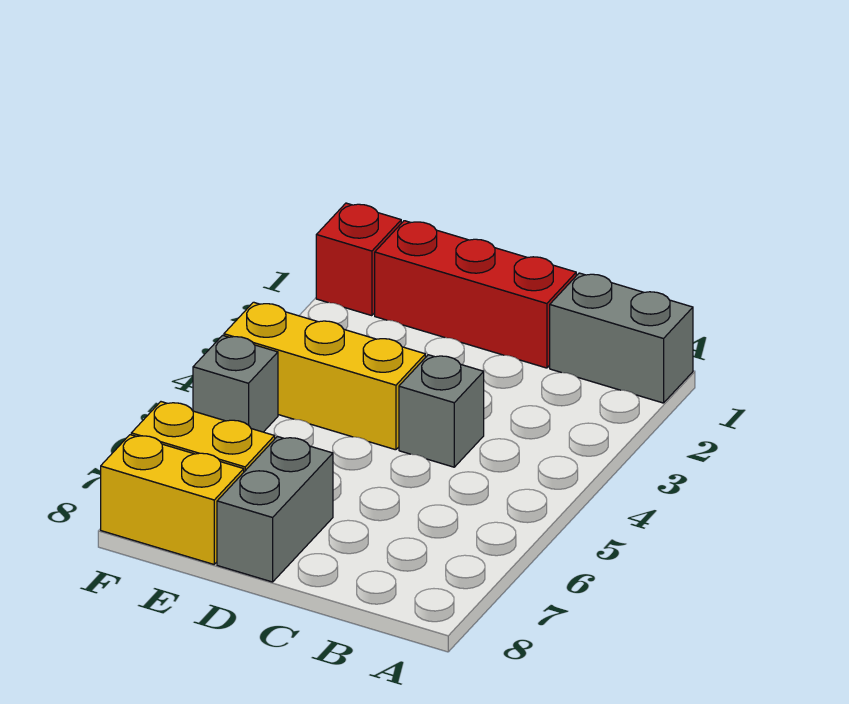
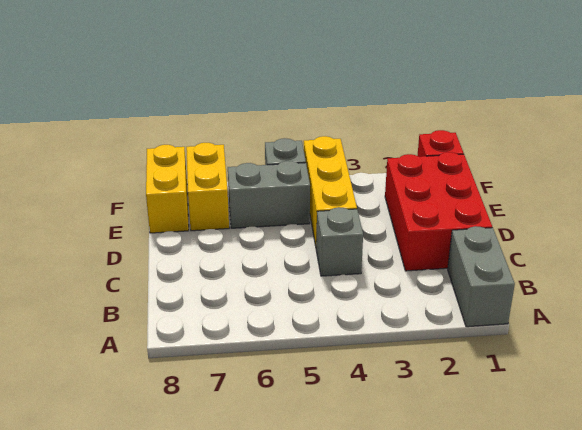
red 1x3 brick [375,221,576,368] -> red 2x3 brick [385,152,492,271]
grey 1x2 brick [217,437,333,582] -> grey 1x2 brick moved to [228,161,310,228]

